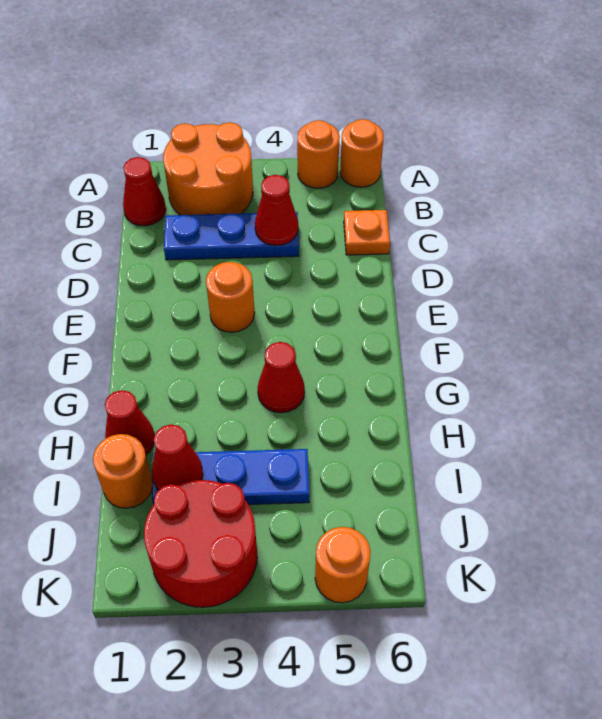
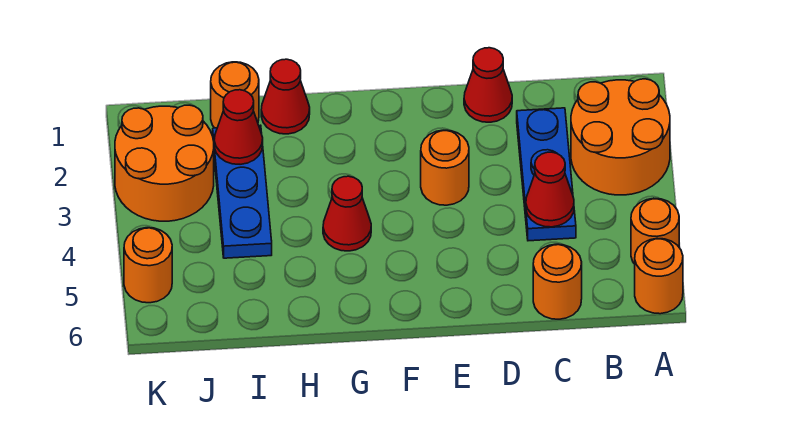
red 1x1 cone [123,157,166,226] -> red 1x1 cone moved to [464,48,512,122]
orange 1x1 plate [344,210,390,255] -> orange 1x1 round brick [533,244,582,319]
red 2x2 round brick [144,480,257,607] -> orange 2x2 round brick [115,105,214,221]

